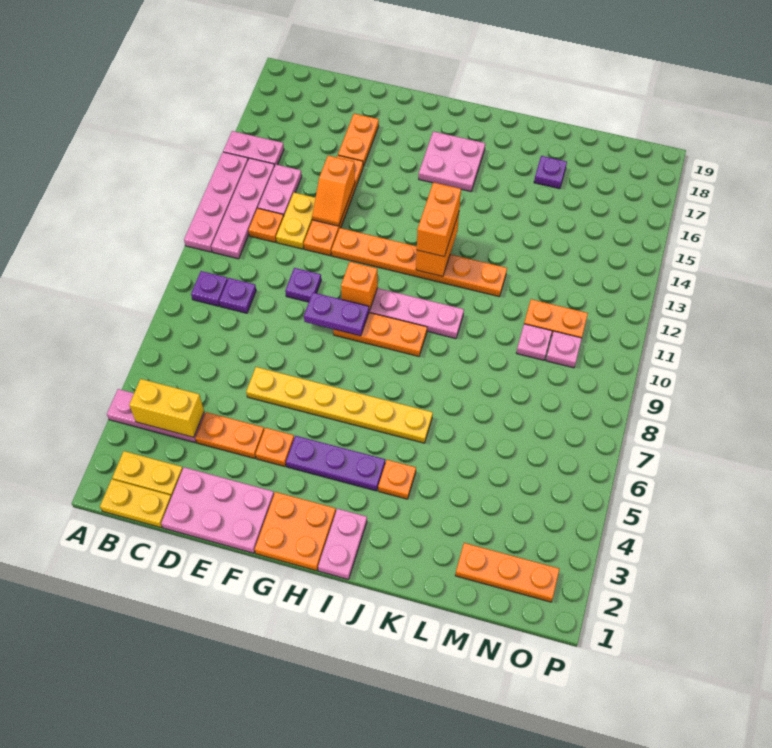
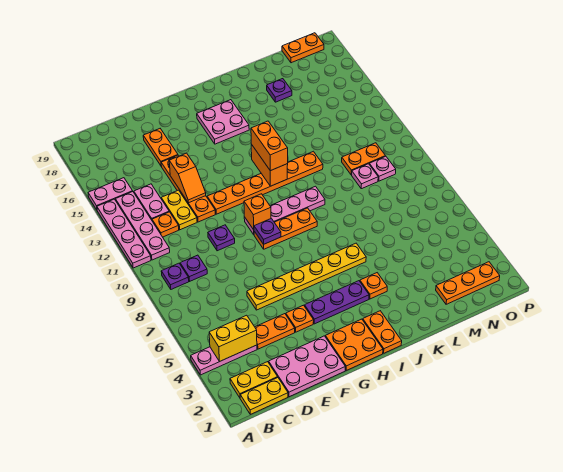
purple 1x2 plate [304,292,369,336] -> purple 1x1 plate [254,218,281,244]
pink 1x2 plate [318,509,367,580] -> orange 1x2 plate [363,311,402,353]
none -> orange 1x2 plate [282,33,324,63]

